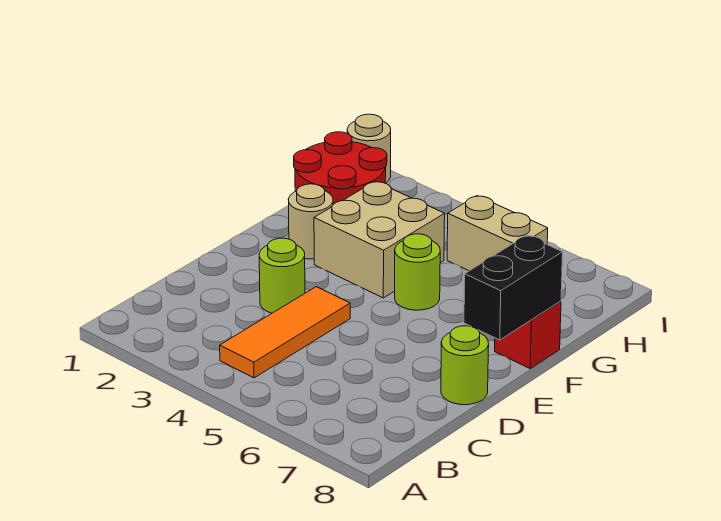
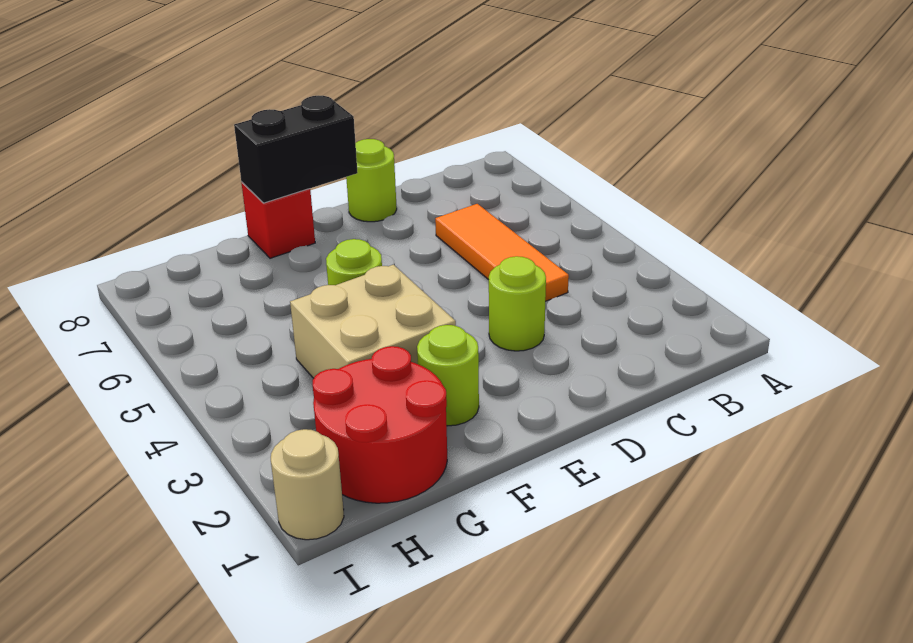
orange 1x3 tile [220,287,350,378] -> orange 1x3 tile turned to [435,204,569,301]
tan 1x1 round brick [288,184,333,259] -> lime 1x1 round brick [417,325,479,426]
tan 1x2 brick [447,196,548,271] -> none

